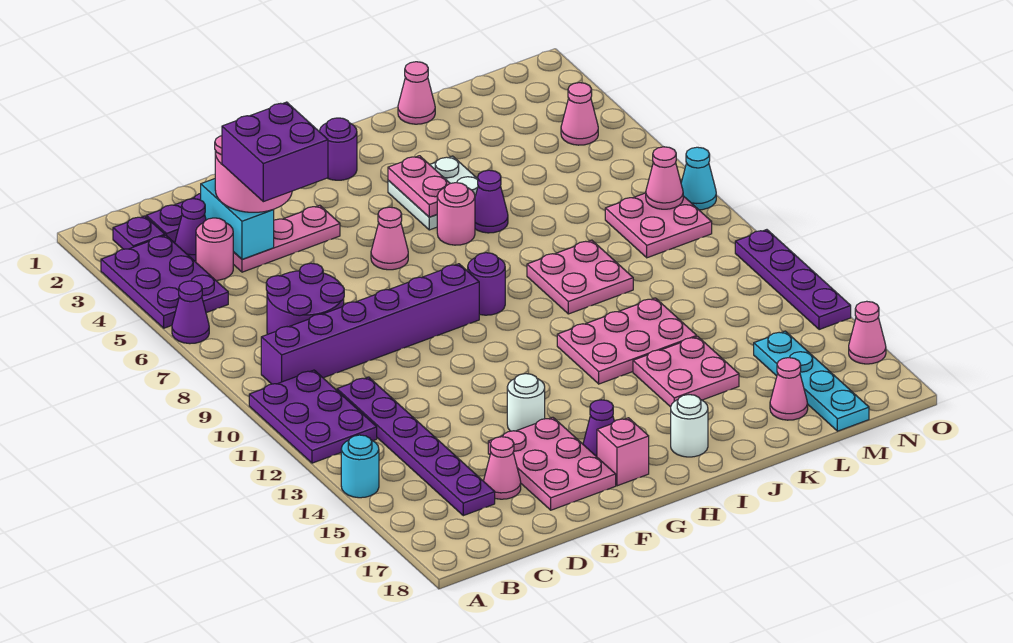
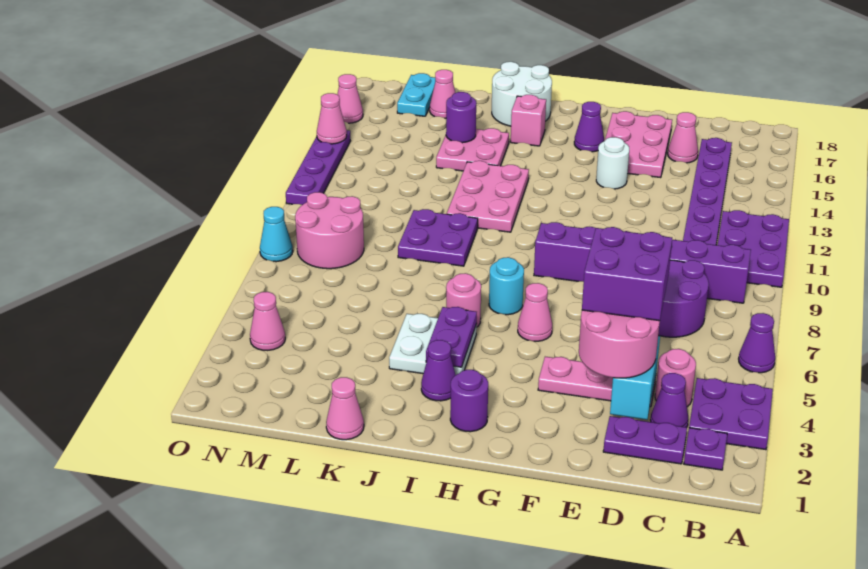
purple 2x3 plate [101,235,228,328] -> purple 2x2 plate [689,378,773,450]
cyan 1x1 round brick [341,435,379,498] -> cyan 1x1 round brick moved to [489,257,524,315]
pink 1x1 brick [597,418,649,486] -> pink 1x1 brick moved to [511,95,546,146]
purple 1x1 round brick [468,253,505,315] -> purple 1x1 round brick moved to [446,92,476,143]
pink 1x2 plate [388,156,450,217] -> purple 1x2 plate [426,307,477,367]
pink 2x3 plate [557,298,697,384] -> pink 2x3 plate turned to [447,161,529,232]
white 1x1 round brick [671,395,708,457] -> white 2x2 round brick [492,62,552,126]
purple 1x1 cone [475,170,508,233] -> purple 1x1 cone moved to [421,340,456,401]
pink 2x2 plate [527,240,633,314] -> purple 2x2 plate [398,209,478,266]
pink 2x2 plate [605,193,712,258] -> pink 2x2 round brick [295,192,364,269]
cyan 1x4 plate [754,331,869,431] -> cyan 1x2 plate [397,73,435,116]
pink 1x1 cone [646,147,683,209] -> pink 1x1 cone moved to [317,93,347,144]

